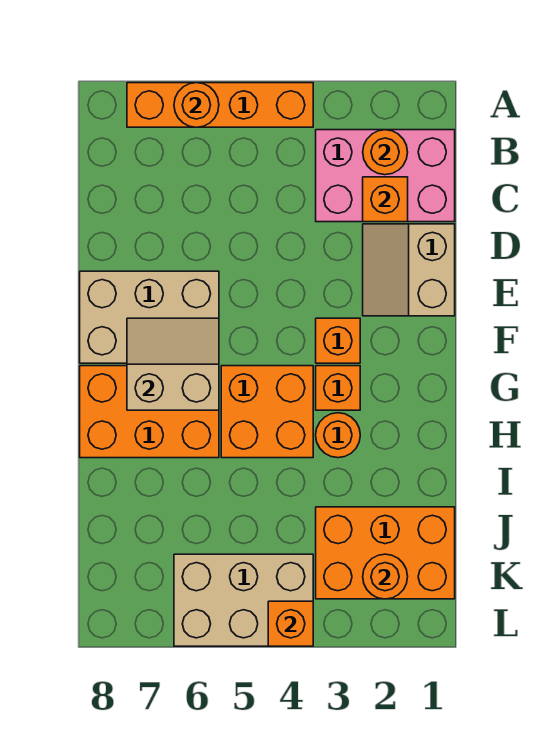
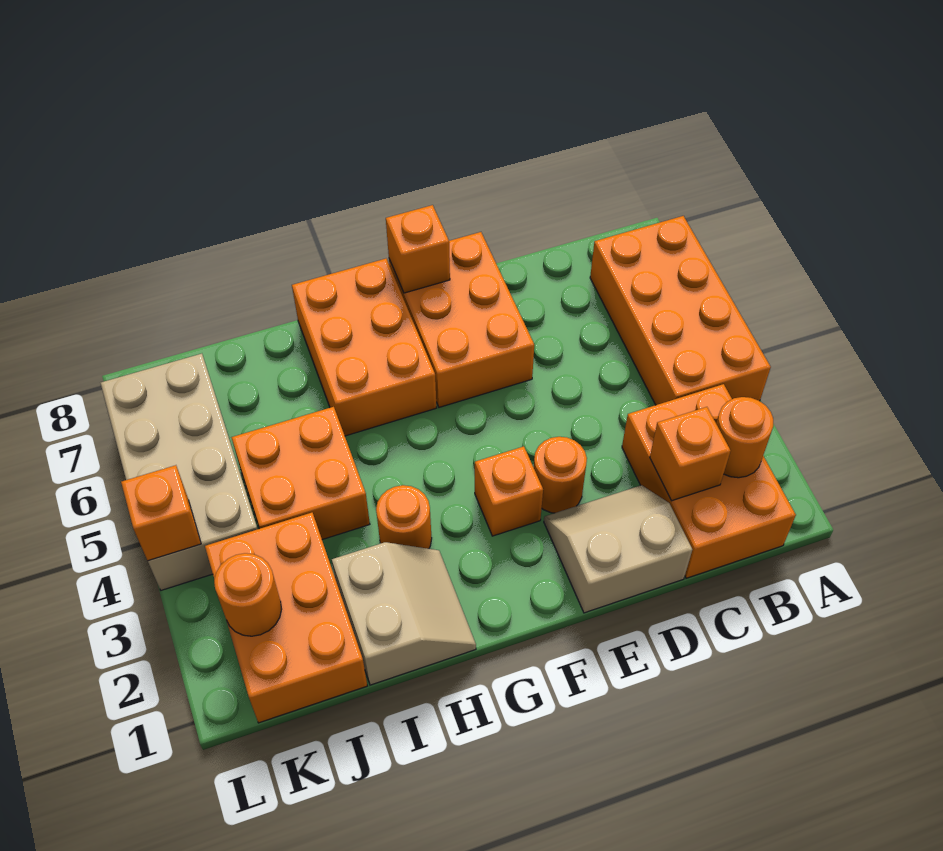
orange 1x4 brick [127,83,313,127] -> orange 2x4 brick [590,216,771,405]
orange 1x1 round brick [174,83,219,127] -> orange 1x1 round brick moved to [534,437,587,513]
pink 2x3 brick [316,130,455,222] -> orange 2x3 brick [622,384,796,578]
tan 2x3 brick [80,271,219,363] -> orange 2x3 brick [389,232,534,407]
tan 2x2 slope [127,318,219,410] -> tan 2x2 slope moved to [332,542,476,685]
orange 1x1 brick [316,366,360,410] -> orange 1x1 brick moved to [386,205,450,293]
orange 2x2 brick [221,366,313,458] -> orange 2x2 brick moved to [231,407,370,540]
tan 2x3 brick [174,554,313,646] -> tan 2x4 brick [101,354,257,590]

